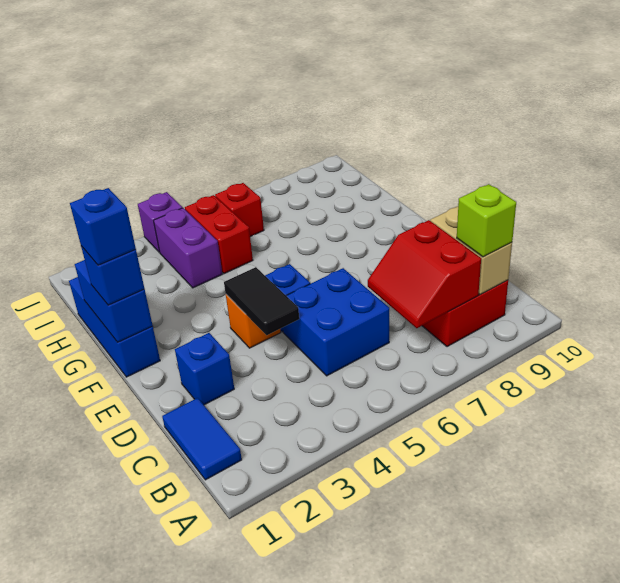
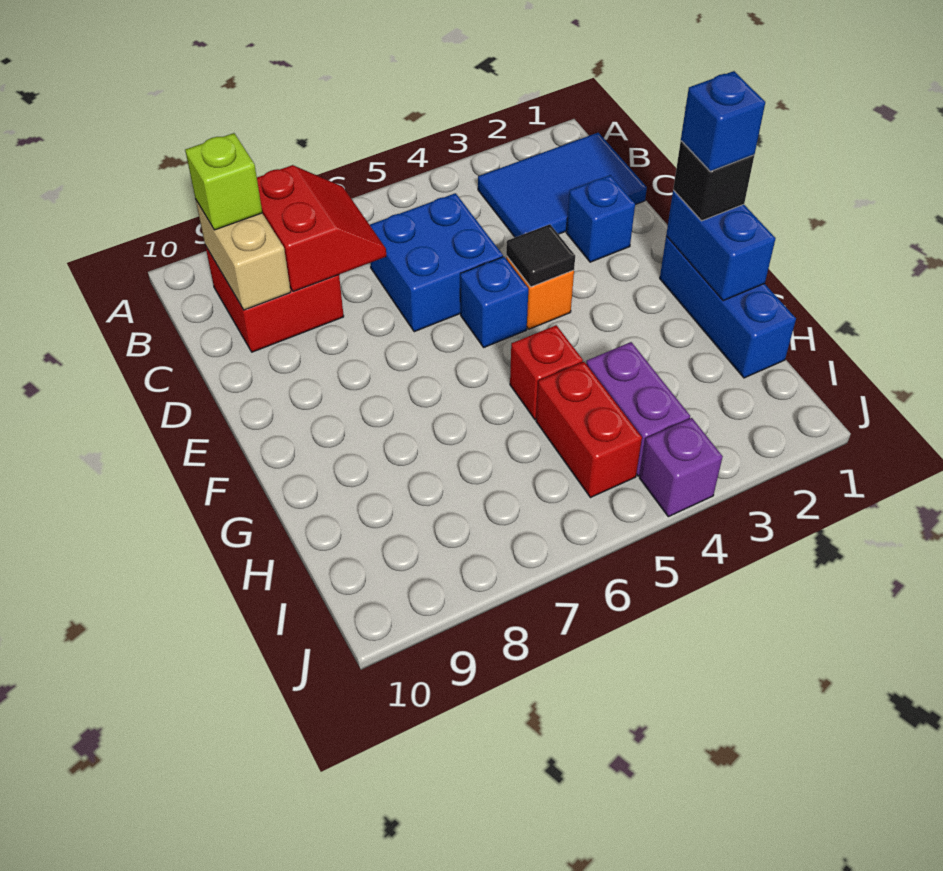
blue 1x2 tile [162,398,242,480] -> blue 2x3 tile [478,133,647,237]
black 1x2 tile [224,267,299,335] -> black 1x1 tile [506,224,575,287]
blue 1x1 brick [81,246,144,305] -> black 1x1 brick [673,141,754,221]
red 1x1 brick [215,183,264,237] -> red 1x1 brick moved to [510,325,583,419]

